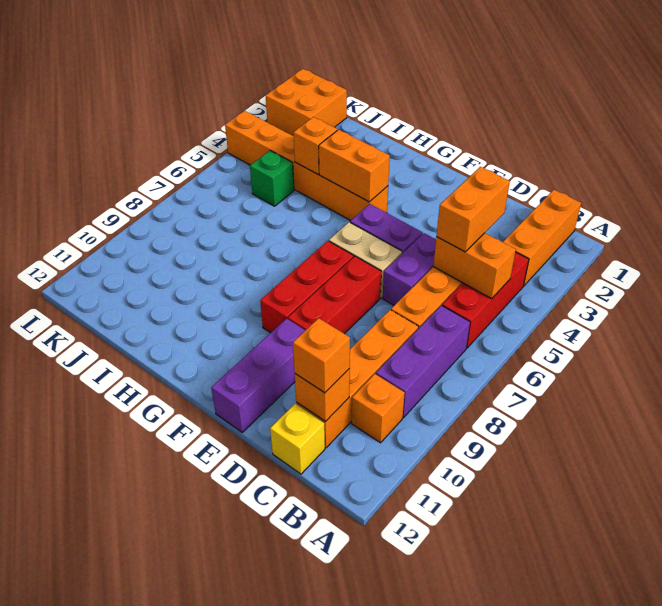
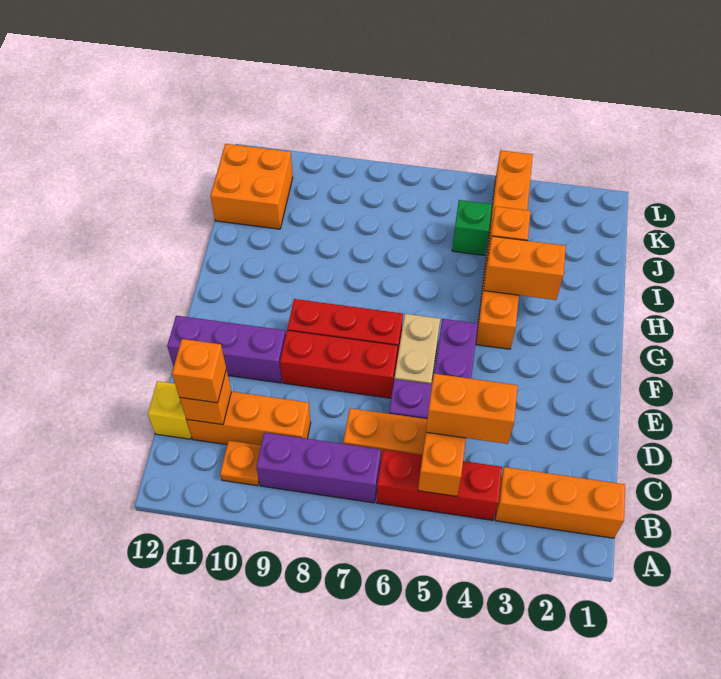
orange 1x1 brick [352,374,405,443] -> orange 1x1 plate [220,440,261,486]
orange 1x4 brick [296,310,418,448] -> orange 1x3 brick [187,392,311,445]
orange 1x2 brick [319,130,390,202] -> orange 1x2 brick turned to [484,236,566,300]
orange 2x2 brick [266,69,347,136] -> orange 2x2 brick moved to [210,144,293,229]

